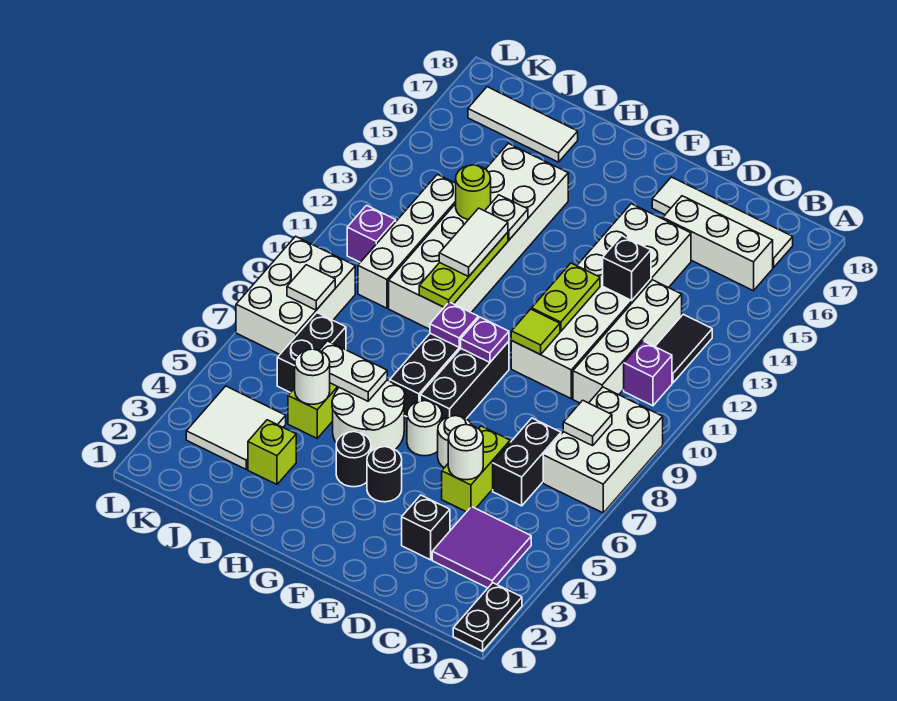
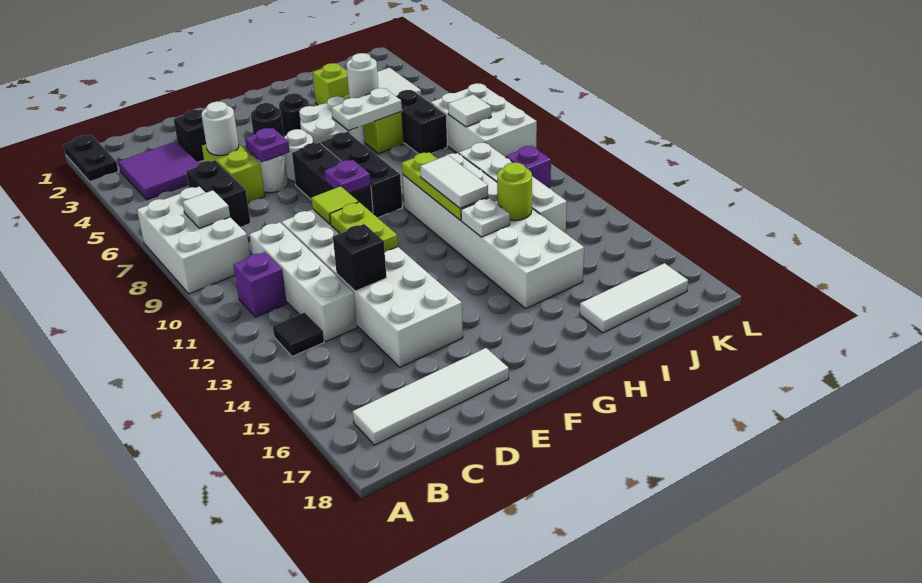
black 1x2 tile [655,314,712,383] -> black 1x1 tile [273,313,324,357]
white 1x3 brick [663,196,773,291] -> none
purple 1x1 plate [430,302,478,347] -> purple 1x1 plate moved to [245,128,290,162]

